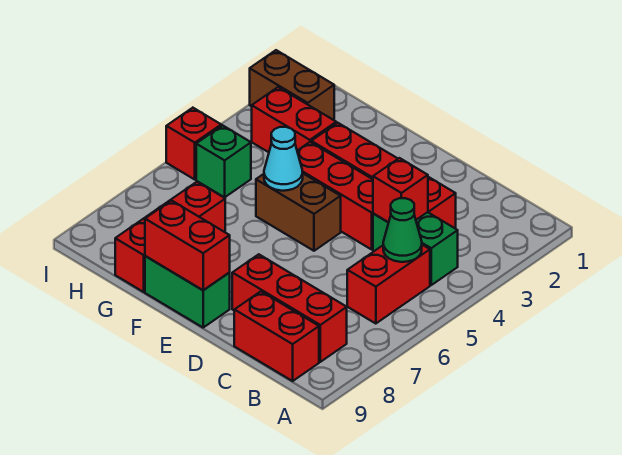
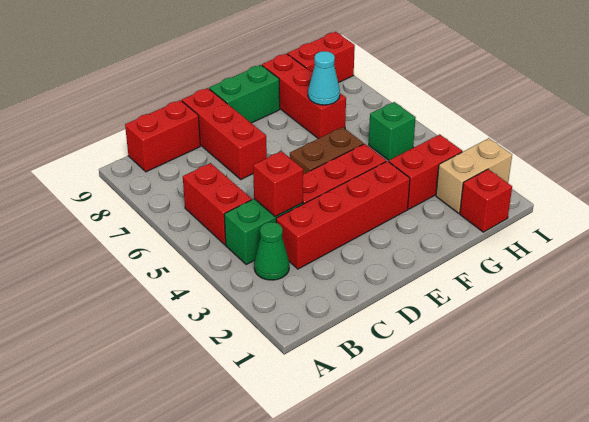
green 1x1 cone [383,198,422,262] -> green 1x1 cone moved to [254,222,289,280]
red 1x3 brick [232,254,347,362] -> red 1x3 brick turned to [182,88,267,179]
red 1x2 brick [145,200,230,290] -> red 1x2 brick moved to [287,32,355,83]
cyan 1x1 cone [264,127,303,191] -> cyan 1x1 cone moved to [308,51,340,105]
brown 1x2 brick [250,50,334,120] -> tan 1x2 brick [436,138,512,213]
red 1x1 brick [166,108,221,179] -> red 1x1 brick moved to [460,169,512,232]

